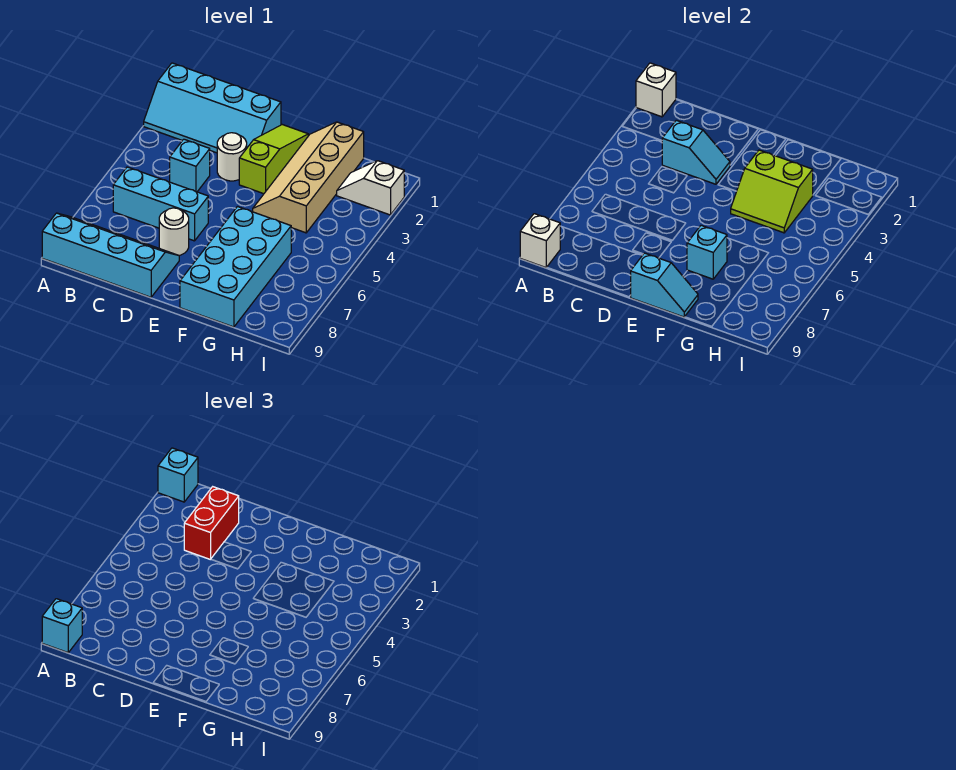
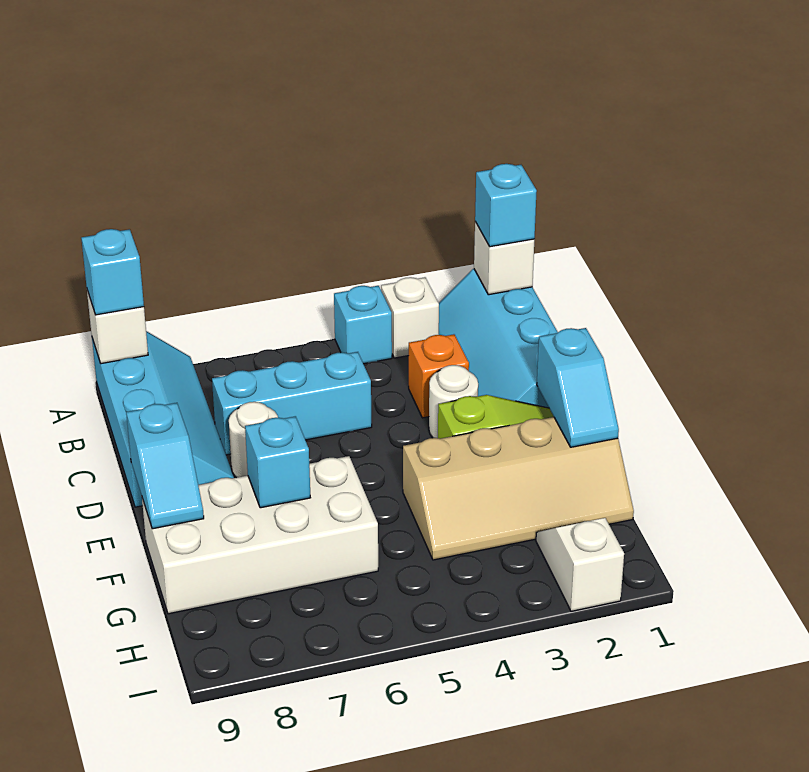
none -> white 1x1 brick [381,277,439,358]
cyan 1x3 brick [113,167,208,241] -> cyan 1x3 brick turned to [212,352,372,455]
red 1x2 brick [184,487,239,560] -> none
none -> orange 1x1 brick [409,334,469,418]
cyan 1x2 slope [662,120,730,184] -> cyan 1x2 slope moved to [537,328,619,447]
cyan 1x1 brick [170,139,210,192] -> cyan 1x1 brick moved to [334,286,392,364]
tan 2x4 slope [253,122,364,233] -> tan 2x4 slope turned to [403,417,634,560]
lime 2x2 slope [731,150,813,233] -> none
cyan 2x4 brick [180,207,291,327] -> white 2x4 brick [142,456,378,614]

